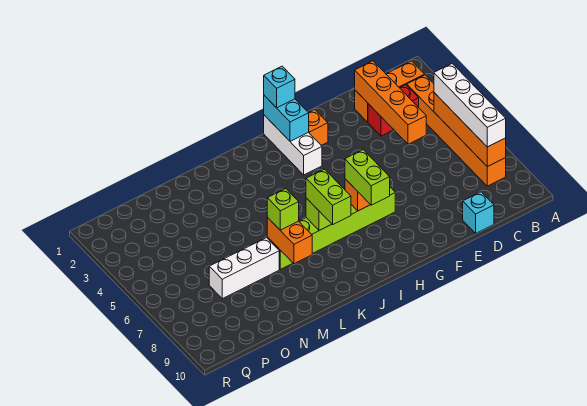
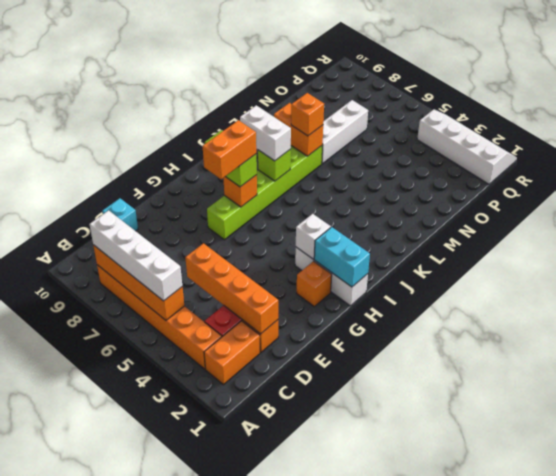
none -> orange 1x2 brick [203,120,256,179]
cyan 1x1 brick [264,66,295,108] -> none
none -> white 1x1 brick [296,214,331,259]
lime 1x2 brick [306,169,351,224] -> white 1x2 brick [240,105,291,161]
lime 1x1 brick [267,189,299,230] -> orange 1x1 brick [291,93,324,136]
none -> white 2x4 slope [417,109,517,184]

